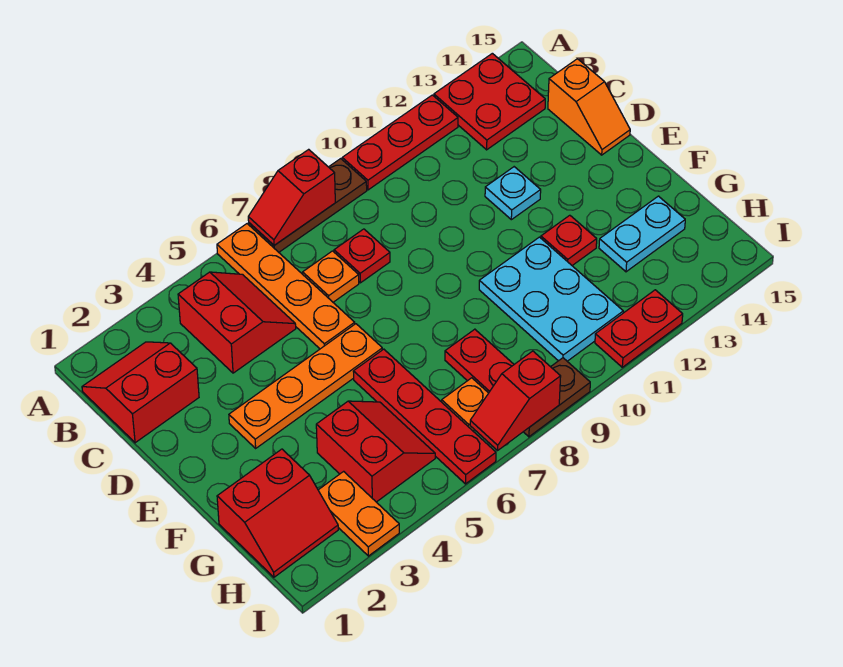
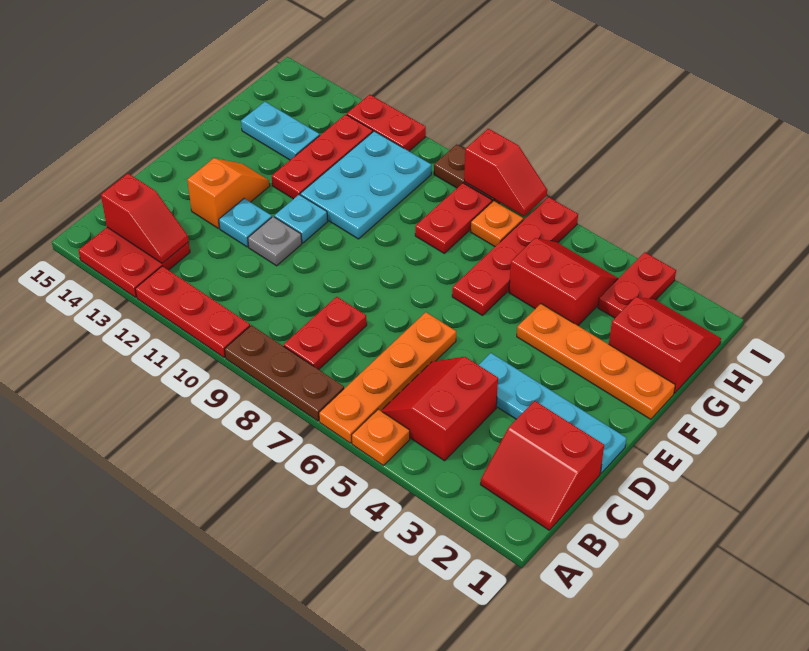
red 1x2 slope [248,149,335,245] -> red 1x2 slope moved to [101,174,189,263]
orange 1x1 plate [303,251,359,302] -> orange 1x1 plate moved to [352,409,410,465]
red 1x1 plate [334,229,390,283] -> red 1x2 plate [284,297,367,370]
orange 1x2 slope [548,59,630,155] -> orange 1x2 slope moved to [187,158,270,228]
none -> cyan 1x4 plate [479,353,627,473]
none -> grey 1x1 plate [248,217,302,266]
orange 1x4 plate [229,324,382,448] -> orange 1x4 plate moved to [517,304,675,419]
none -> cyan 1x1 plate [274,195,328,243]
red 1x1 plate [541,215,597,265] -> red 1x3 plate [272,114,373,199]
red 2x2 slope [316,401,435,502] -> red 2x2 slope turned to [509,238,618,325]
orange 1x2 plate [318,471,399,556] -> red 1x2 plate [598,252,676,318]

